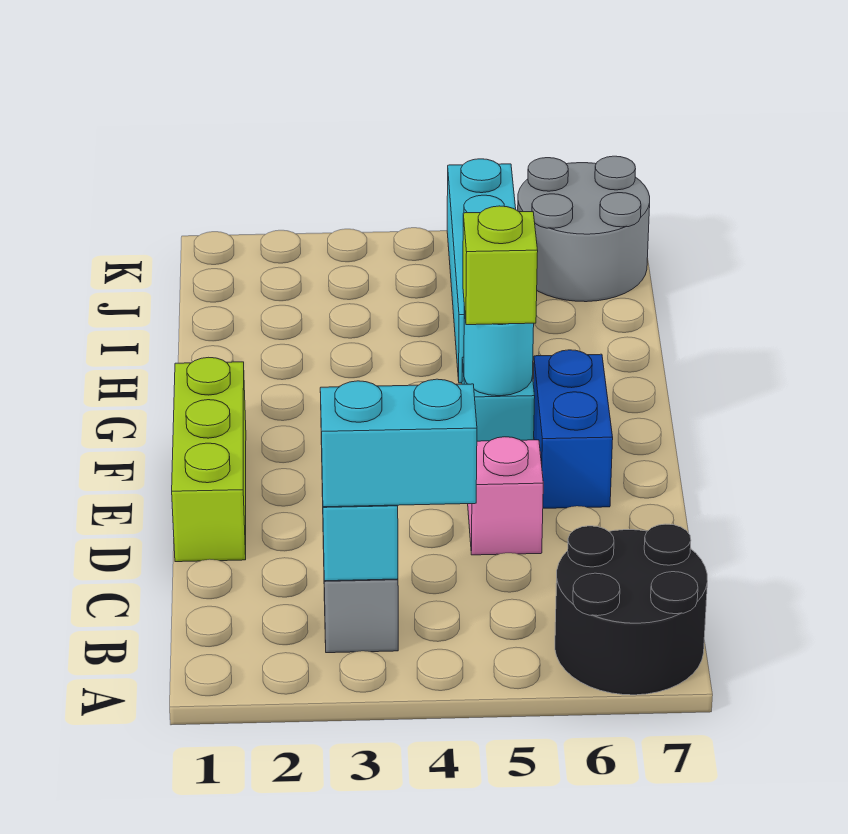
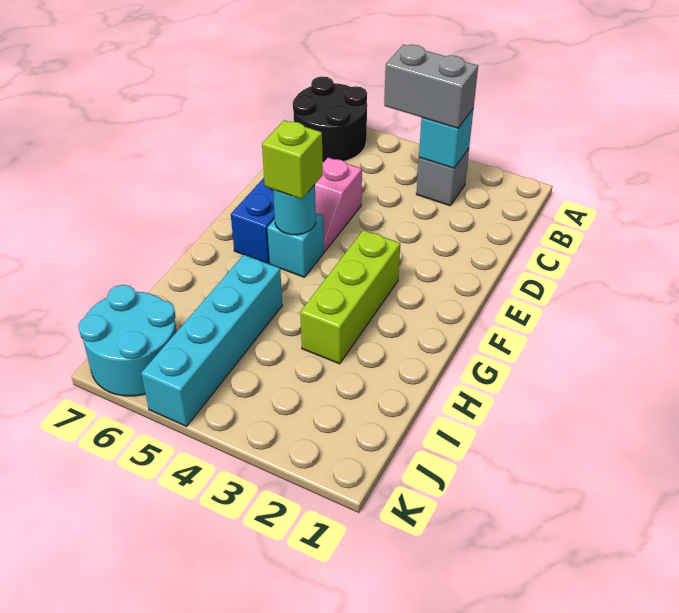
cyan 1x2 brick [320,379,477,507] -> grey 1x2 brick [384,45,478,128]
lime 1x3 brick [172,357,246,562] -> lime 1x3 brick moved to [300,230,400,364]
grey 2x2 round brick [518,156,650,302] -> cyan 2x2 round brick [78,285,177,396]

